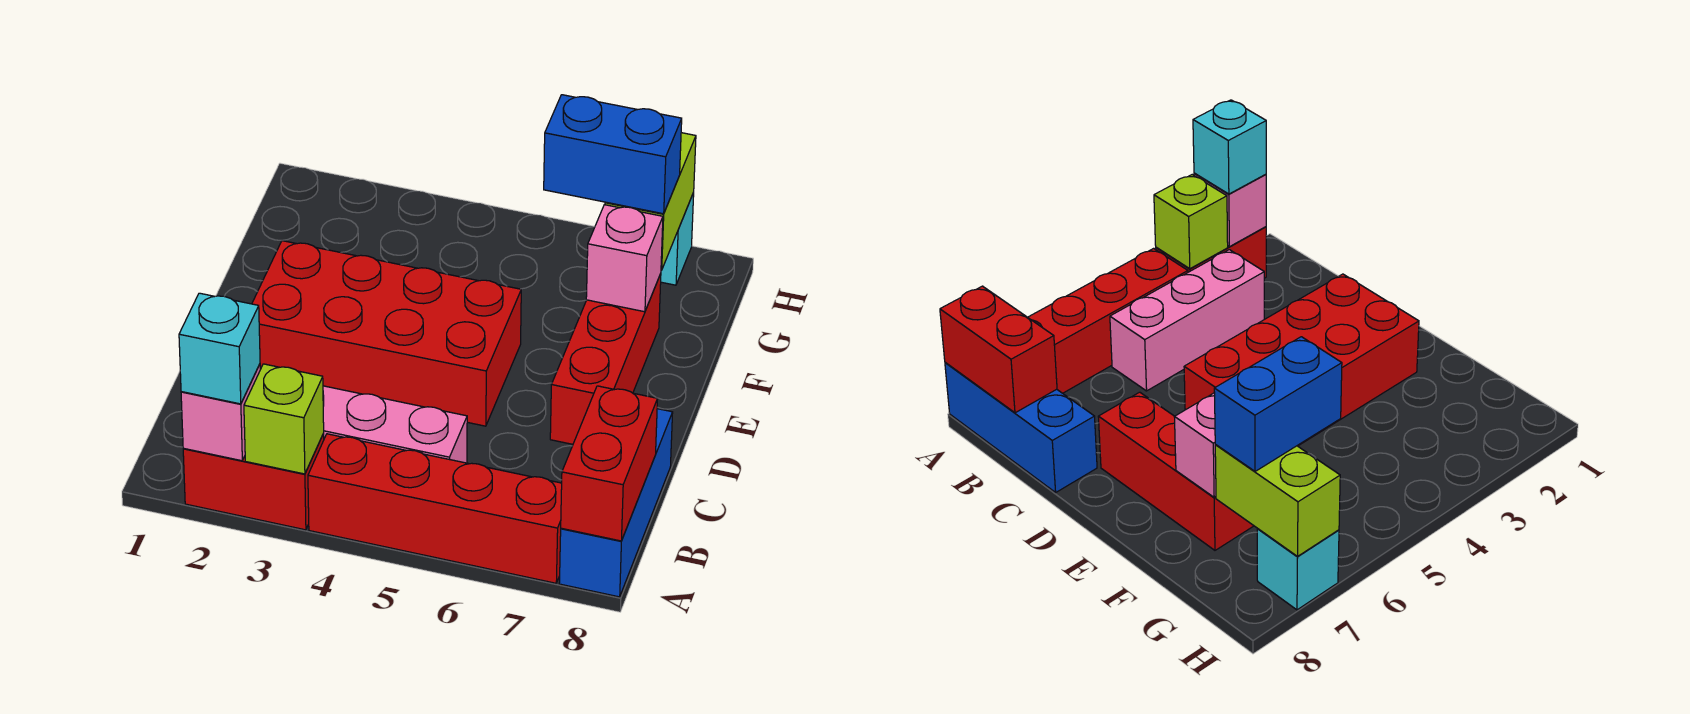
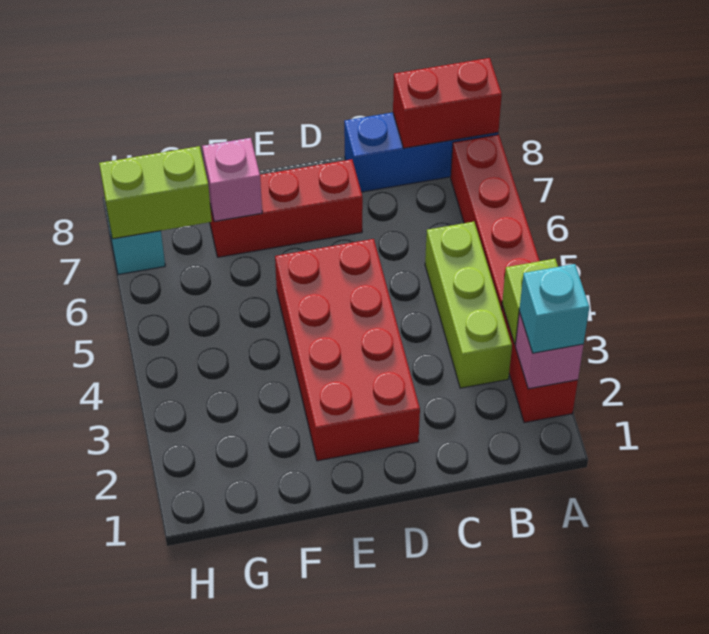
pink 1x3 brick [323,386,467,463] -> lime 1x3 brick [425,222,512,388]
blue 1x2 brick [544,95,682,214] -> none

